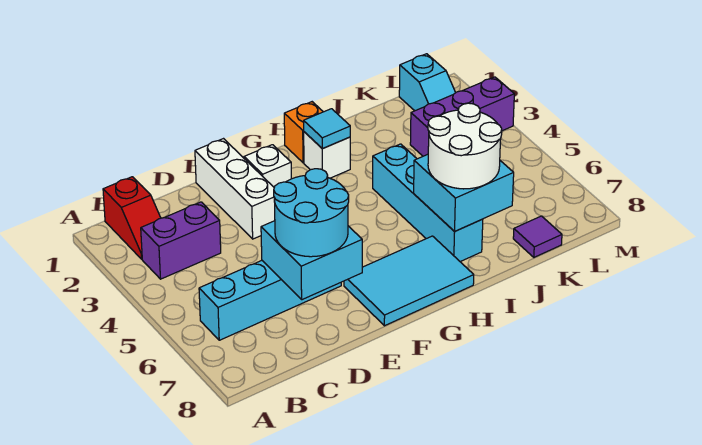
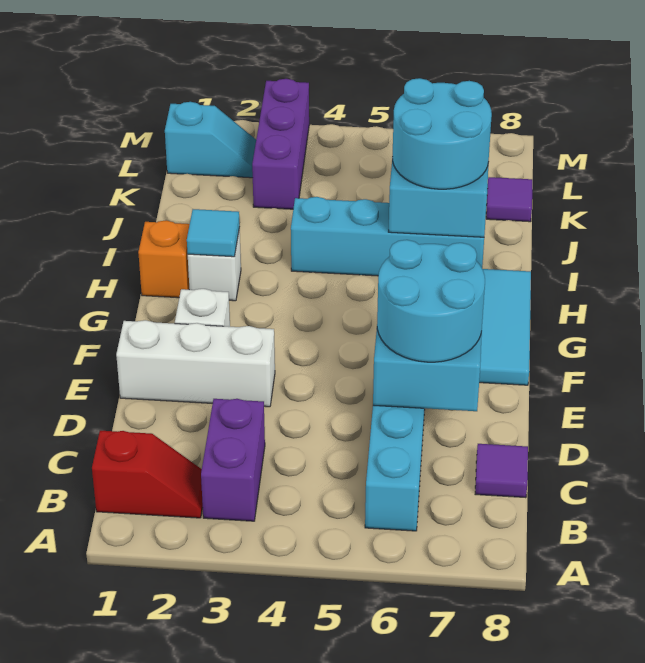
none -> purple 1x1 tile [475,444,528,498]
white 2x2 round brick [428,103,502,189] -> cyan 2x2 round brick [392,78,492,189]

